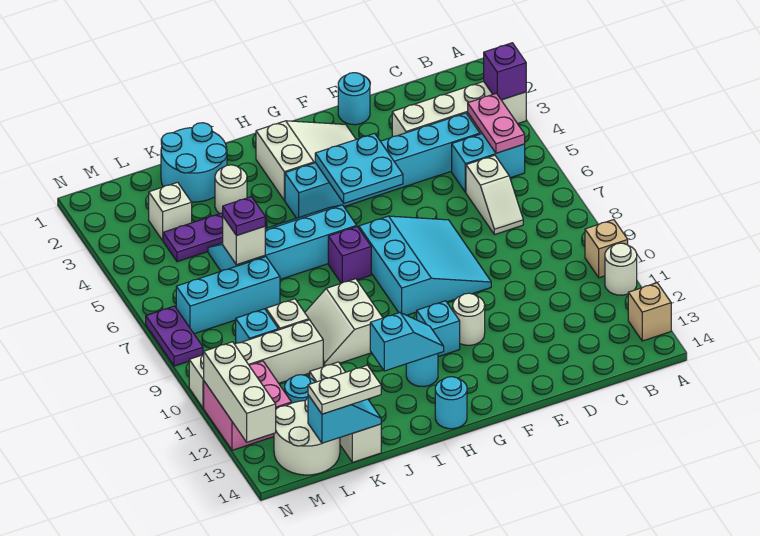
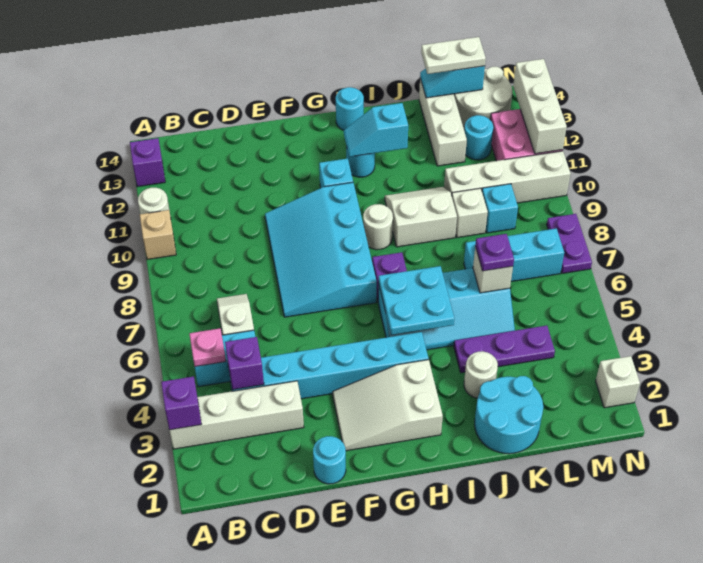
tan 1x1 brick [628,283,671,341] -> purple 1x1 brick [130,138,165,187]
pink 1x2 plate [468,93,525,153] -> pink 1x1 plate [189,328,226,367]
none -> purple 1x1 brick [225,337,264,390]
cyan 3x3 slope [359,216,491,315] -> cyan 3x4 slope [265,182,377,317]
cyan 2x2 plate [315,133,403,203] -> cyan 2x2 plate moved to [378,266,454,335]
white 1x1 round brick [453,293,485,345] -> white 1x1 round brick moved to [363,204,393,250]
white 2x2 slope [305,279,383,367] -> white 2x2 slope turned to [385,187,457,247]
white 1x1 brick [149,182,192,240] -> white 1x1 brick moved to [596,356,640,408]

